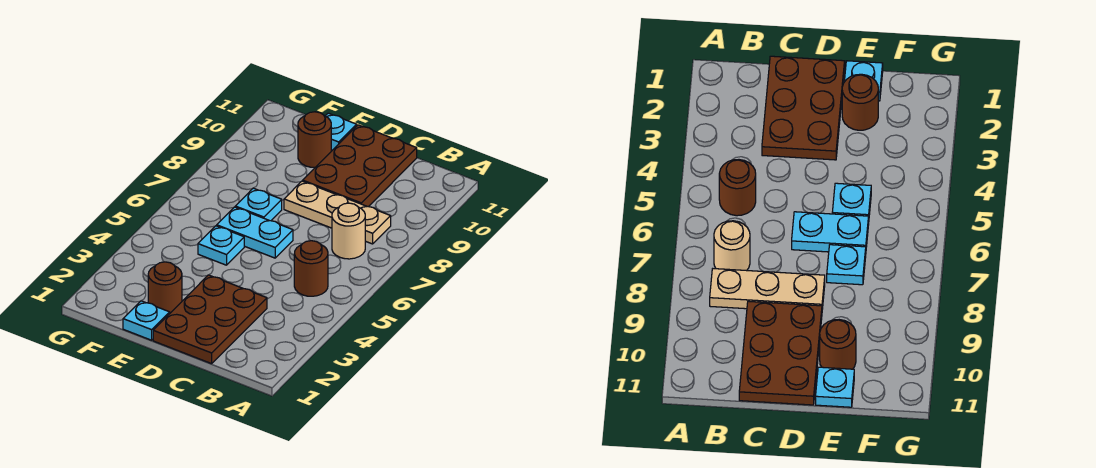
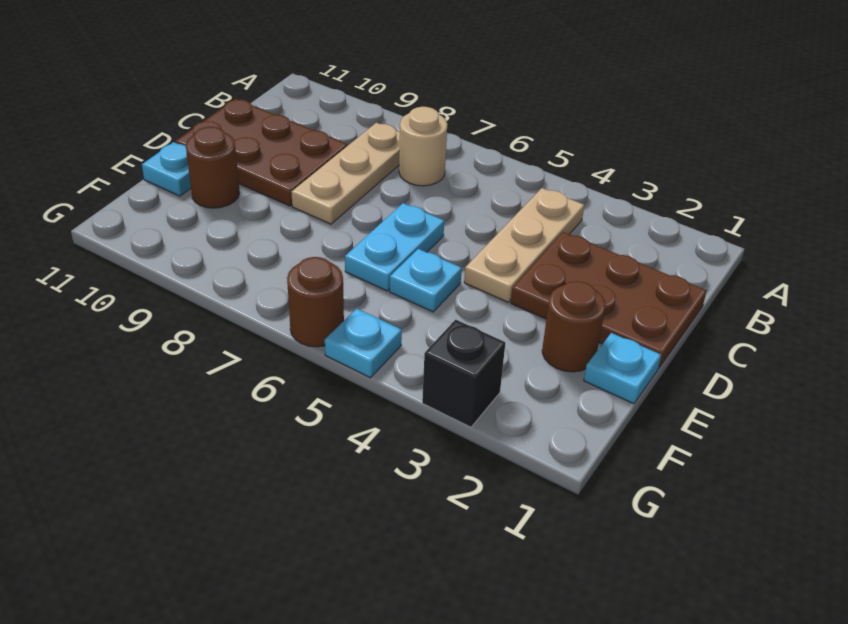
none -> tan 1x3 plate [464,188,584,302]
brown 1x1 round brick [294,241,328,296] -> brown 1x1 round brick moved to [287,257,344,347]
cyan 1x1 plate [235,188,282,221] -> cyan 1x1 plate moved to [325,309,402,378]
none -> black 1x1 brick [422,320,505,427]

